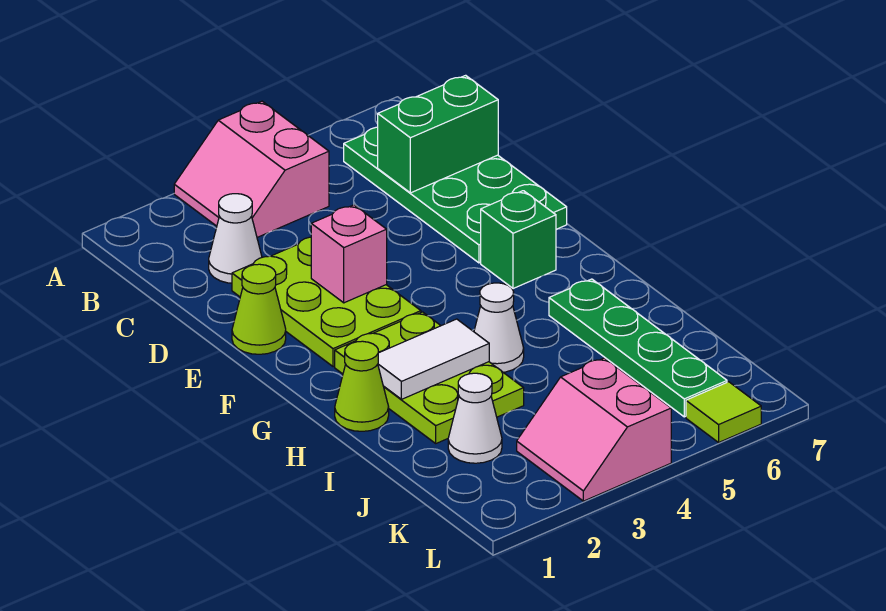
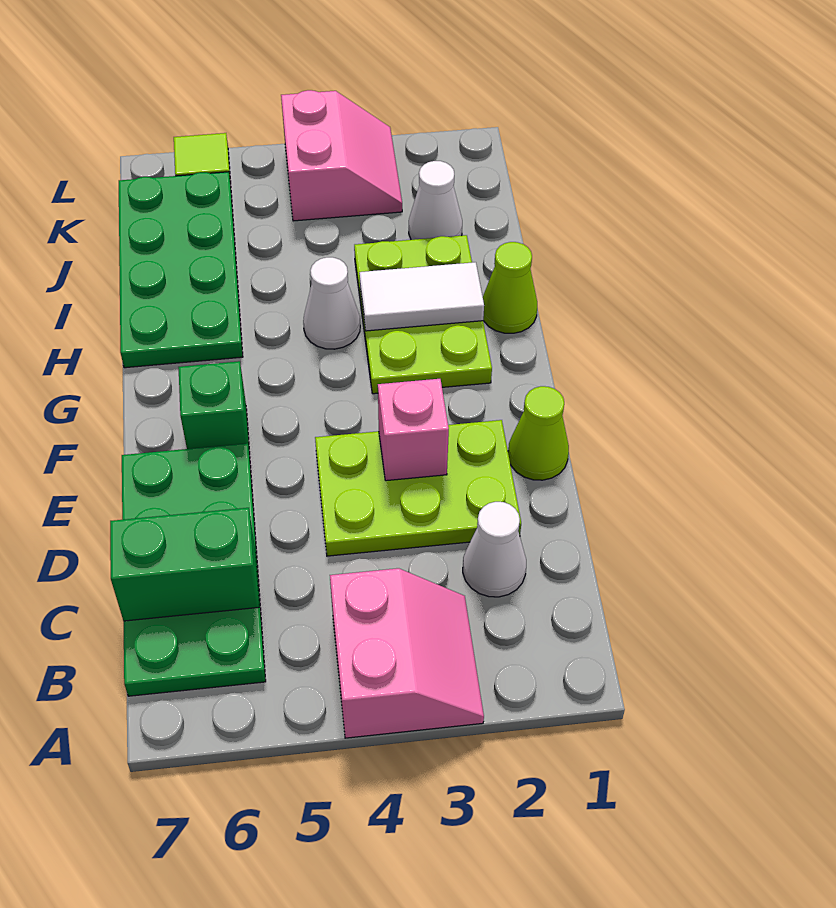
lime 2x3 plate [232,237,421,367] -> lime 2x3 plate turned to [315,420,521,556]
green 1x4 plate [549,279,727,417] -> green 2x4 plate [119,172,243,368]

